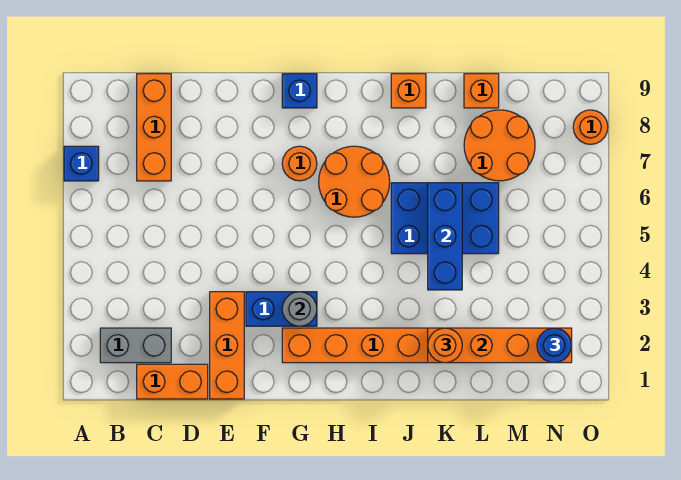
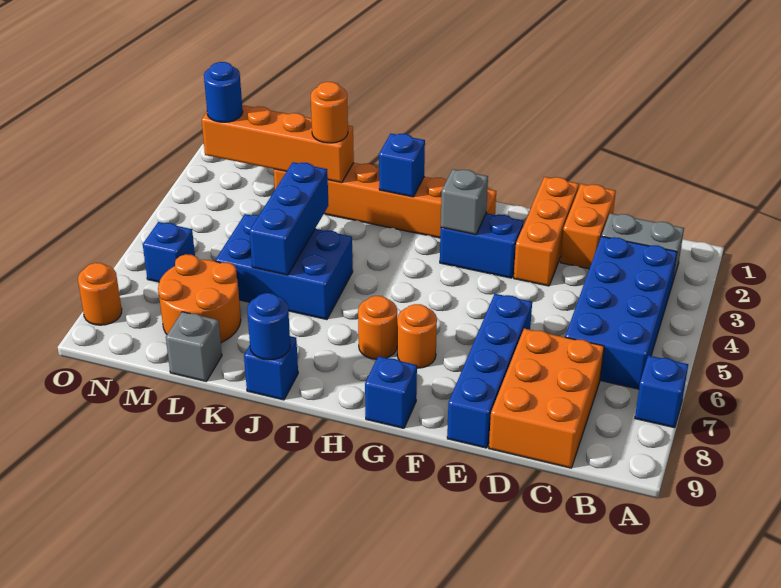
none -> blue 2x4 brick [565,236,677,389]
orange 1x2 brick [137,364,208,399] -> orange 1x2 brick turned to [560,184,616,269]
orange 1x3 brick [137,74,171,181] -> orange 2x3 brick [489,329,604,468]
none -> blue 1x4 brick [447,294,532,448]
grey 1x1 round brick [282,292,317,326] -> grey 1x1 brick [441,169,488,235]
orange 2x2 round brick [319,146,390,217] -> orange 1x1 round brick [358,296,397,359]
none -> blue 1x1 brick [379,134,425,197]
orange 1x1 brick [391,74,426,108] -> blue 1x1 brick [244,336,298,400]
none -> blue 1x1 round brick [247,293,290,360]
orange 1x1 brick [464,74,499,108] -> grey 1x1 brick [166,312,222,381]
none -> blue 1x1 brick [143,222,195,282]

